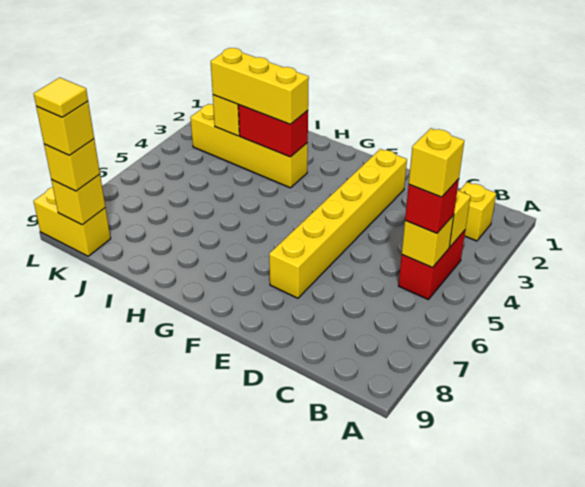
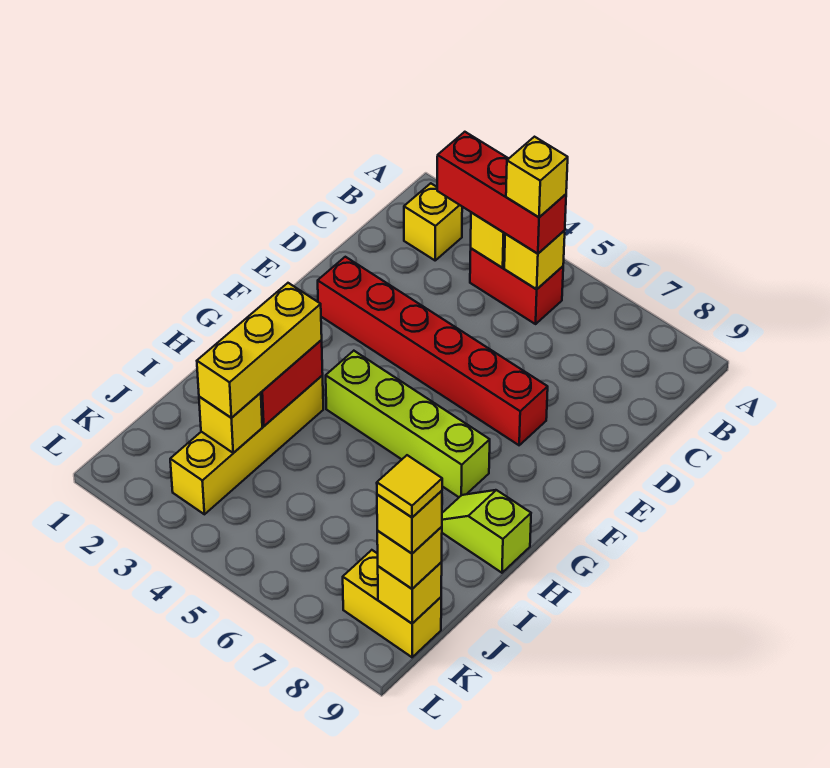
red 1x1 brick [405,179,459,233] -> red 1x3 brick [437,132,566,254]
yellow 1x6 brick [269,149,407,298] -> red 1x6 brick [318,257,548,445]
none -> lime 1x4 brick [326,351,490,497]
none -> lime 1x2 slope [442,490,531,573]
yellow 1x2 brick [34,187,111,256] -> yellow 1x2 brick turned to [343,550,441,657]

